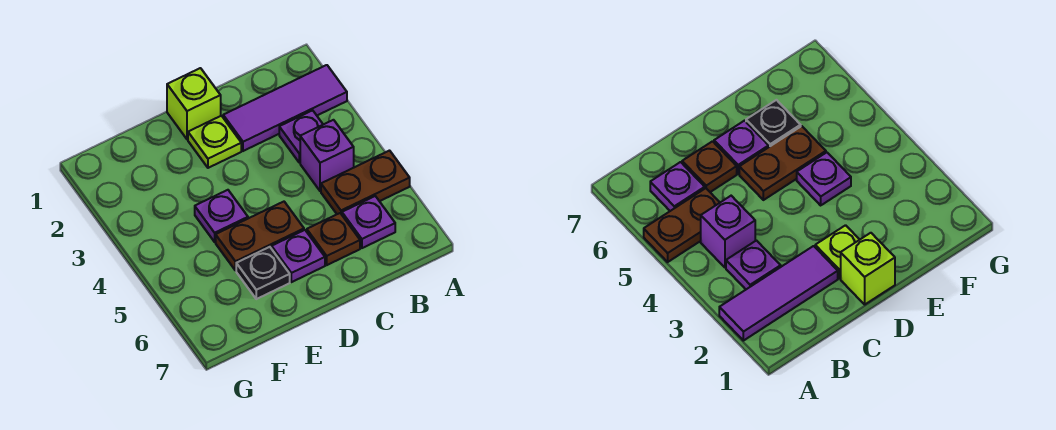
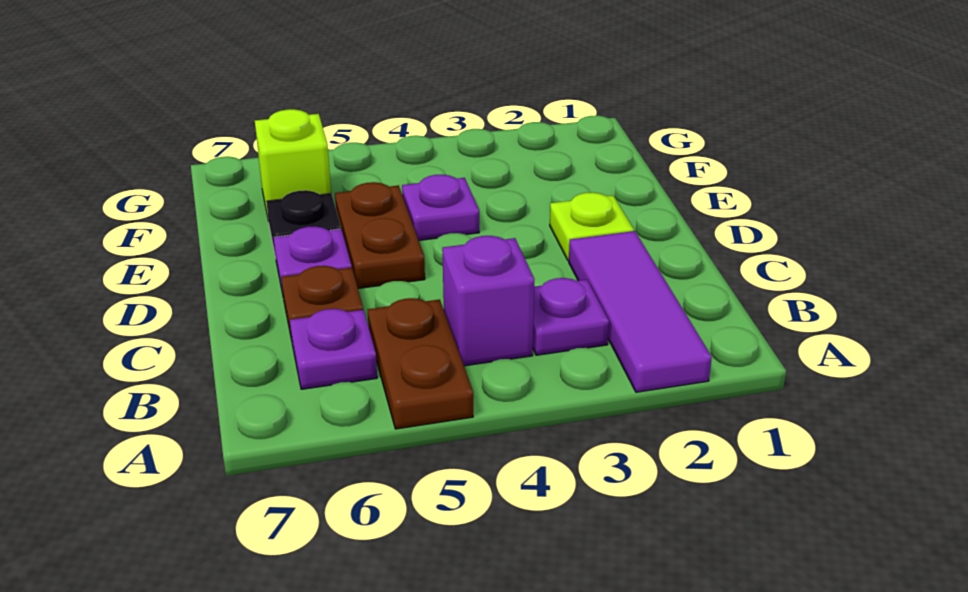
lime 1x1 brick [167,68,221,139] -> lime 1x1 brick moved to [255,109,331,217]

